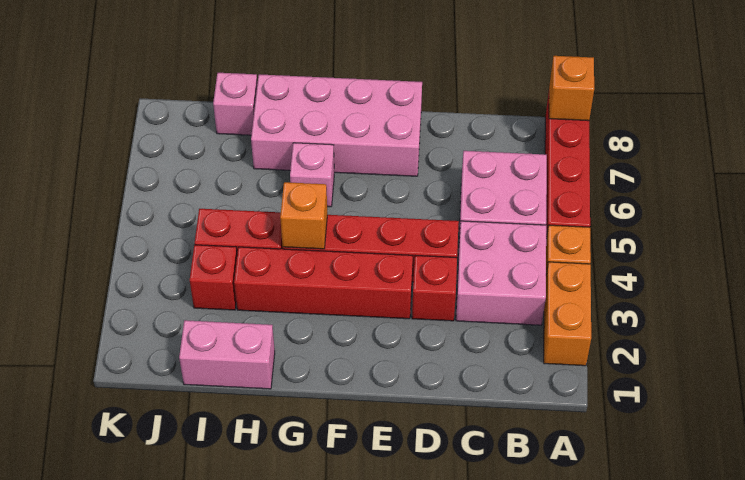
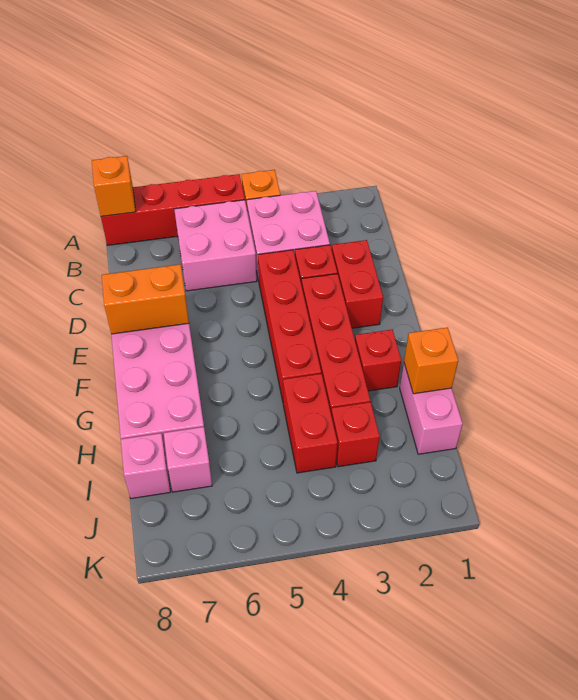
orange 1x2 brick [544,262,591,366] -> orange 1x2 brick moved to [102,264,189,334]
none -> red 1x2 brick [332,240,383,328]
none -> red 1x1 brick [355,330,401,391]
orange 1x1 brick [280,182,327,249] -> orange 1x1 brick moved to [404,327,458,394]
pink 1x1 brick [290,143,334,207] -> pink 1x1 brick moved to [164,427,212,492]

